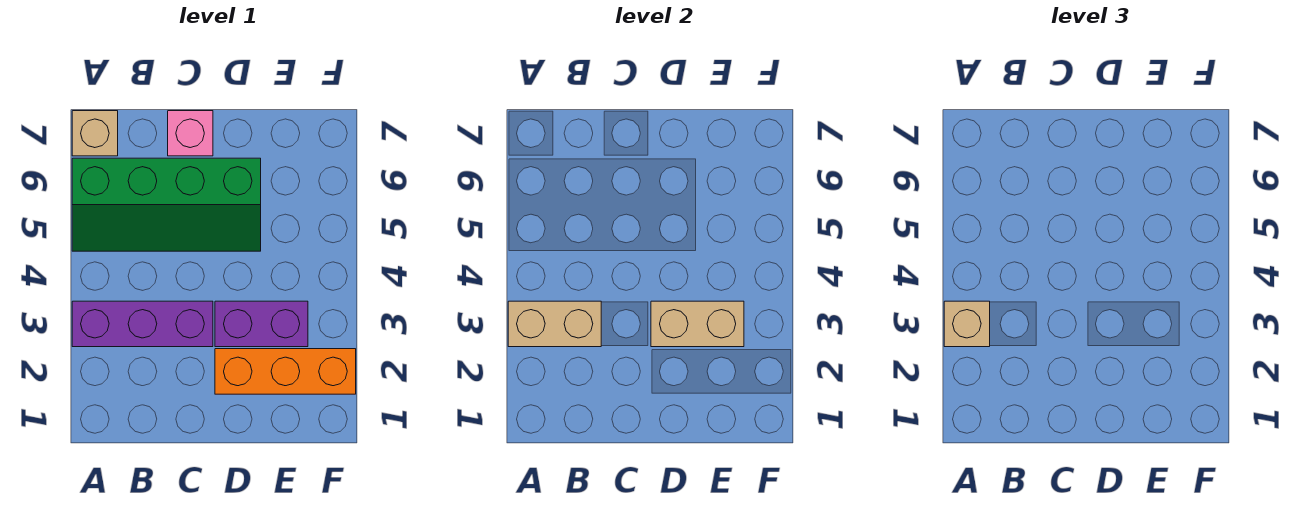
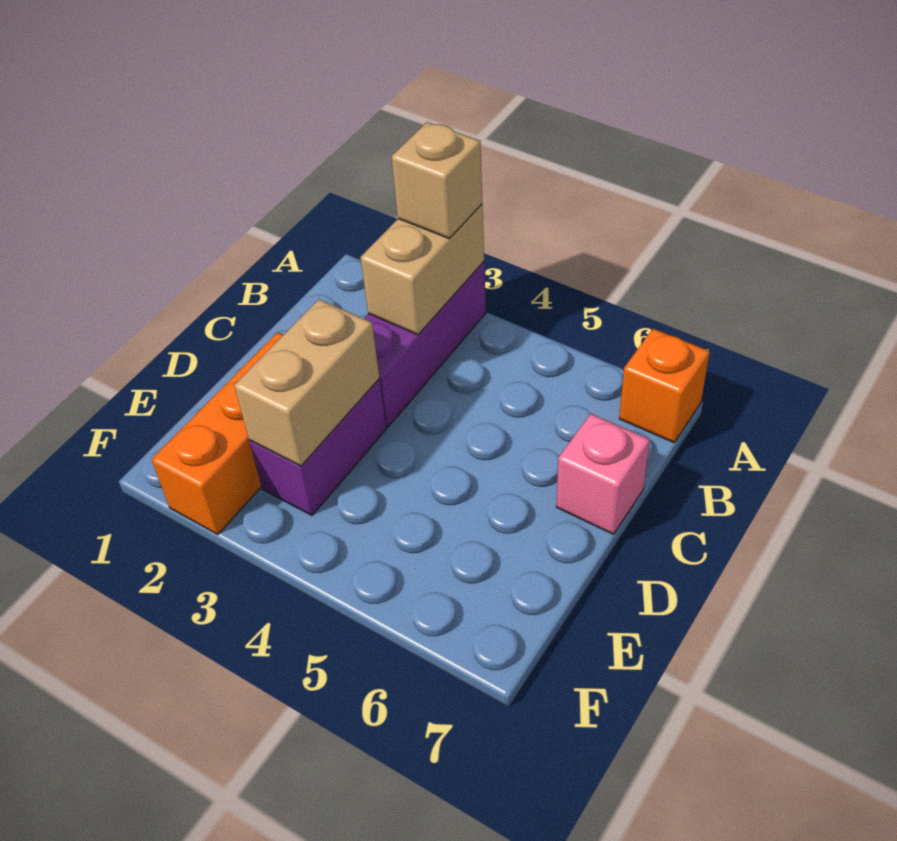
green 2x4 slope [72,158,261,251] -> none
tan 1x1 brick [72,111,118,156] -> orange 1x1 brick [619,329,710,443]

